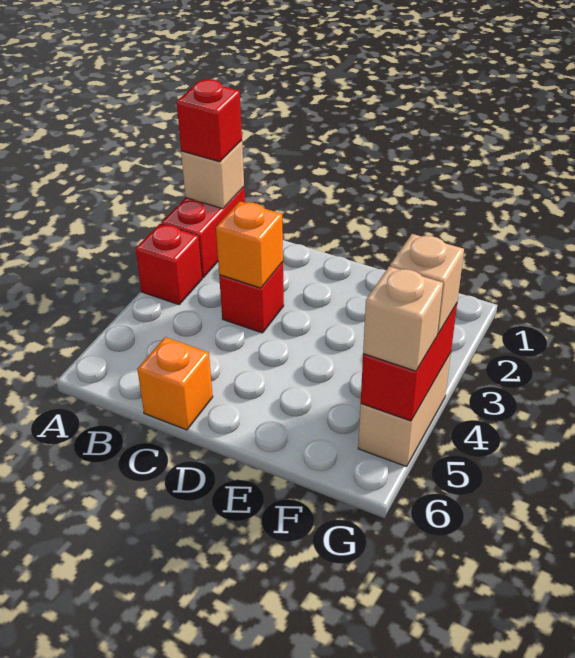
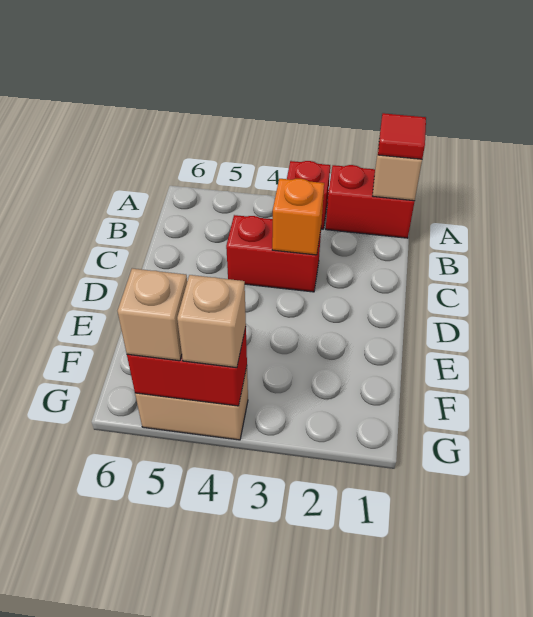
red 1x1 brick [177,79,242,162] -> red 1x1 tile [378,113,426,159]
red 1x1 brick [219,262,284,333] -> red 1x2 brick [226,215,321,292]
orange 1x1 brick [137,337,213,430] -> none

